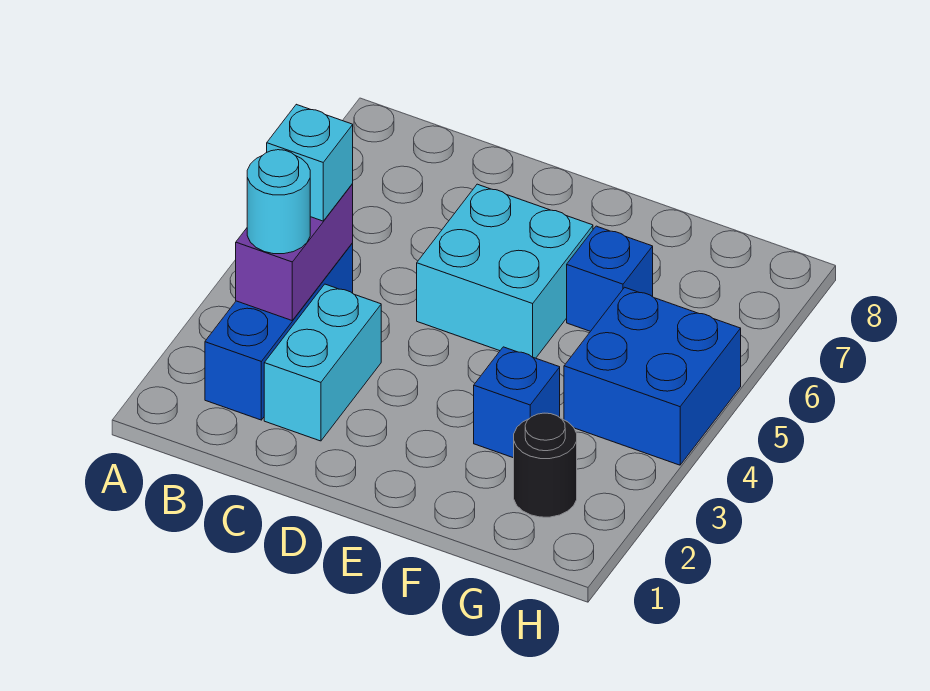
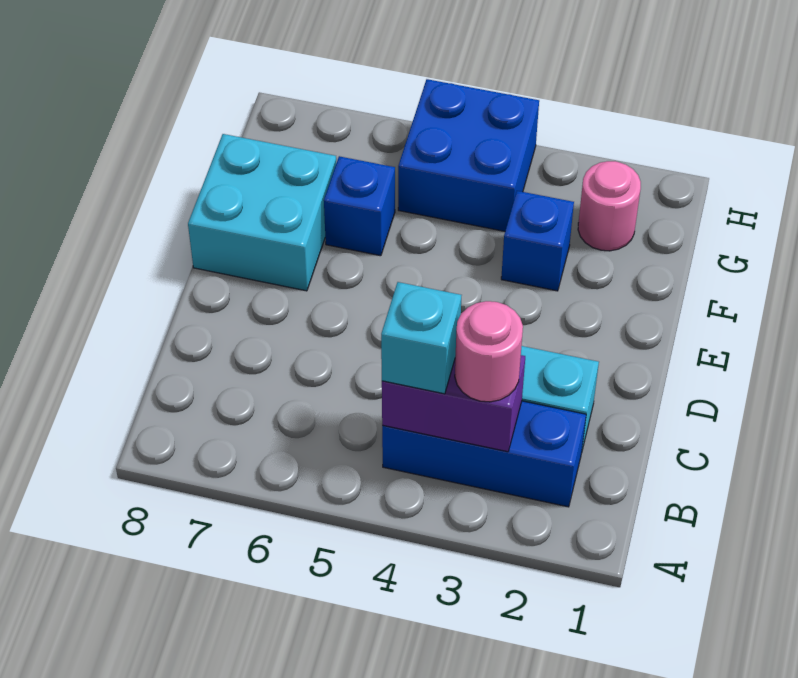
cyan 1x1 round brick [247,150,310,254] -> pink 1x1 round brick [455,301,523,402]
cyan 2x2 brick [417,184,593,358] -> cyan 2x2 brick moved to [188,134,336,291]
black 1x1 round brick [514,413,577,517] -> pink 1x1 round brick [578,161,641,251]

